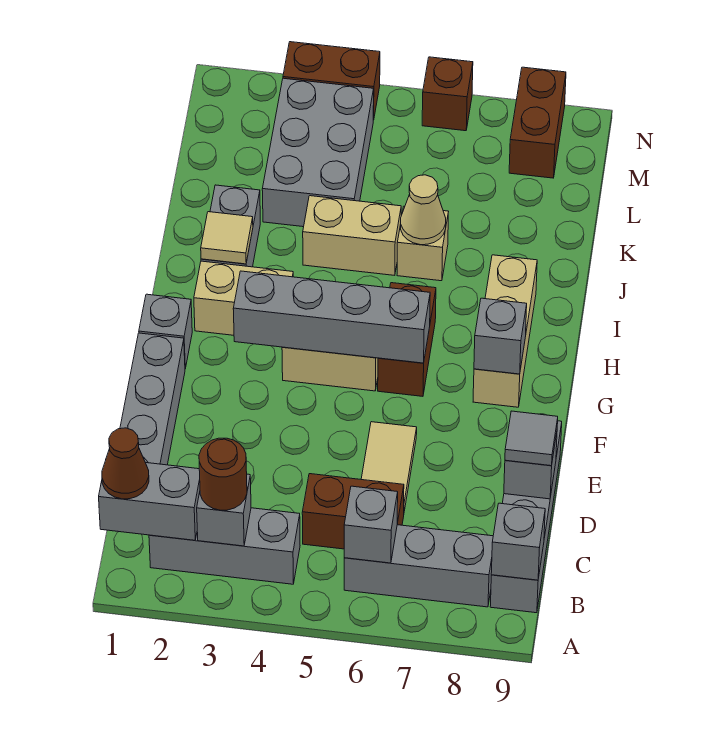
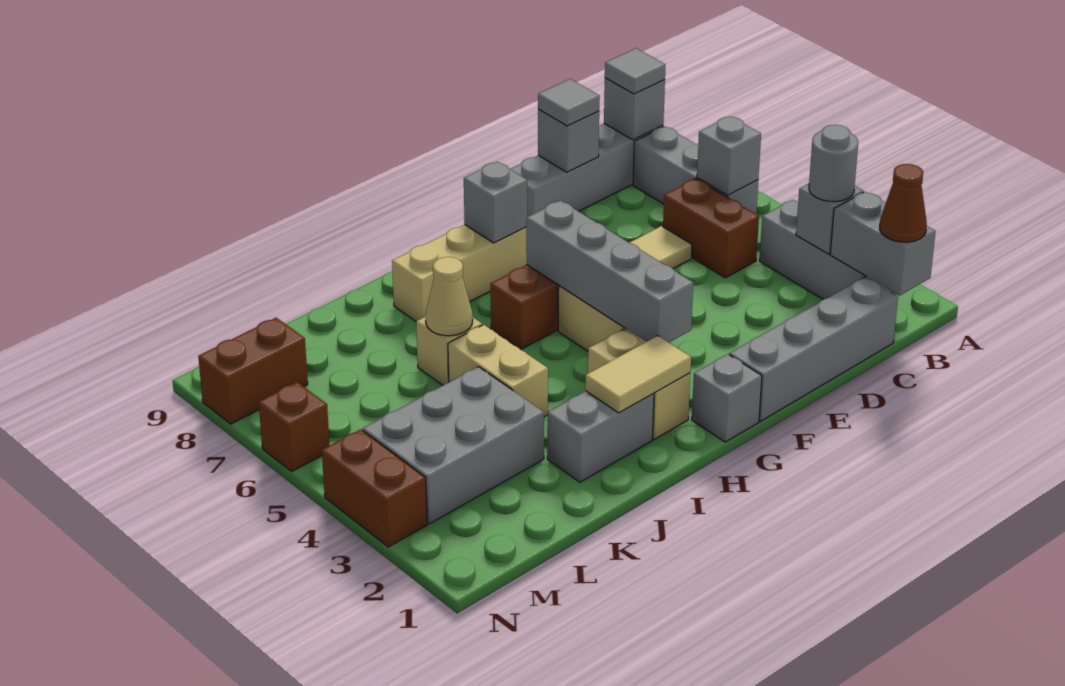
brown 1x1 round brick [199,438,247,510] -> grey 1x1 round brick [809,125,858,202]
none -> grey 1x1 tile [605,48,666,94]
tan 1x1 tile [201,212,253,264] -> tan 1x2 tile [585,336,691,413]

